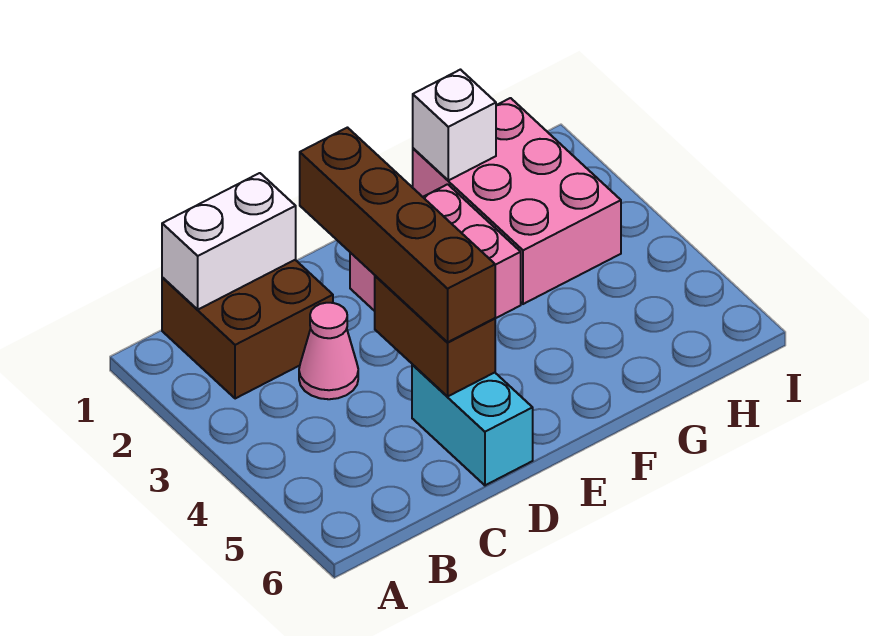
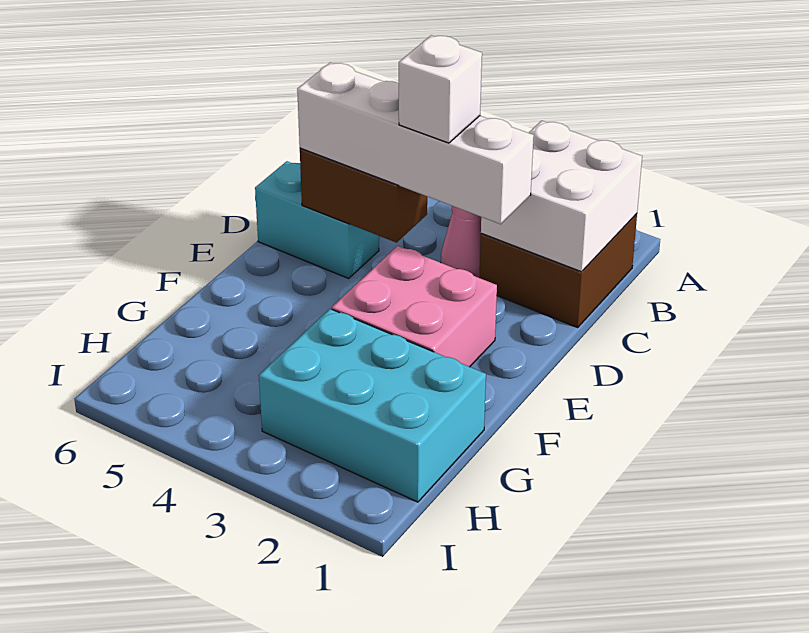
white 1x2 brick [162,173,296,310] -> white 2x2 brick [481,121,642,272]
brown 1x4 brick [300,128,495,342] -> white 1x4 brick [297,63,534,224]
pink 2x3 brick [413,98,621,304] -> cyan 2x3 brick [259,309,486,502]
white 1x1 brick [413,70,496,180] -> white 1x1 brick moved to [399,35,482,143]

